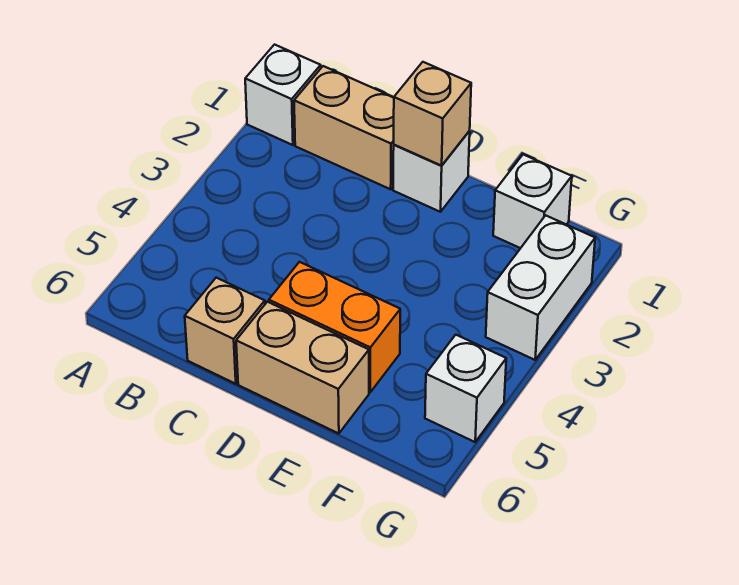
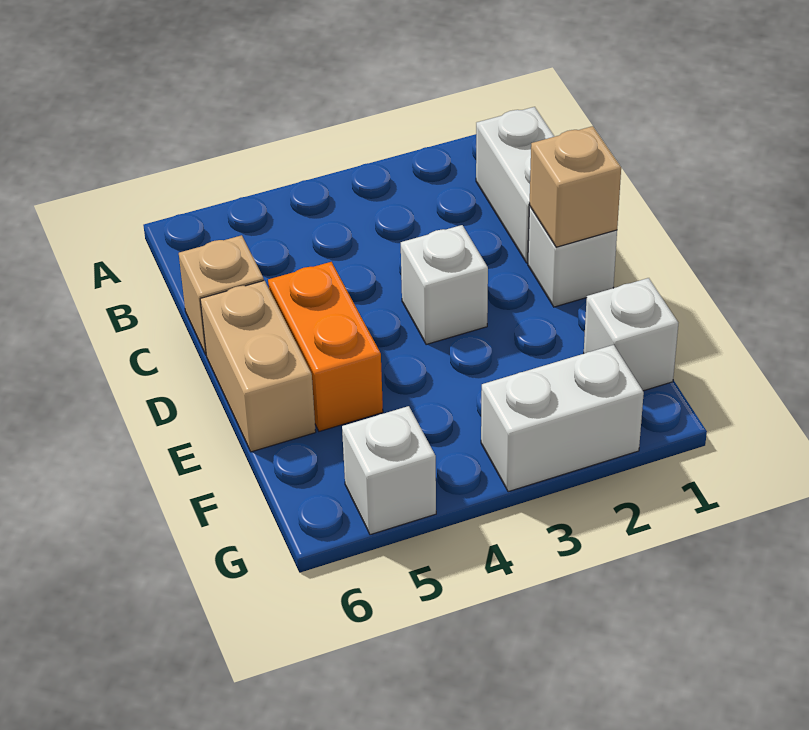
white 1x1 brick [245,45,321,145] -> white 1x1 brick moved to [401,225,488,345]
tan 1x2 brick [294,66,394,189] -> white 1x2 brick [476,107,555,263]

